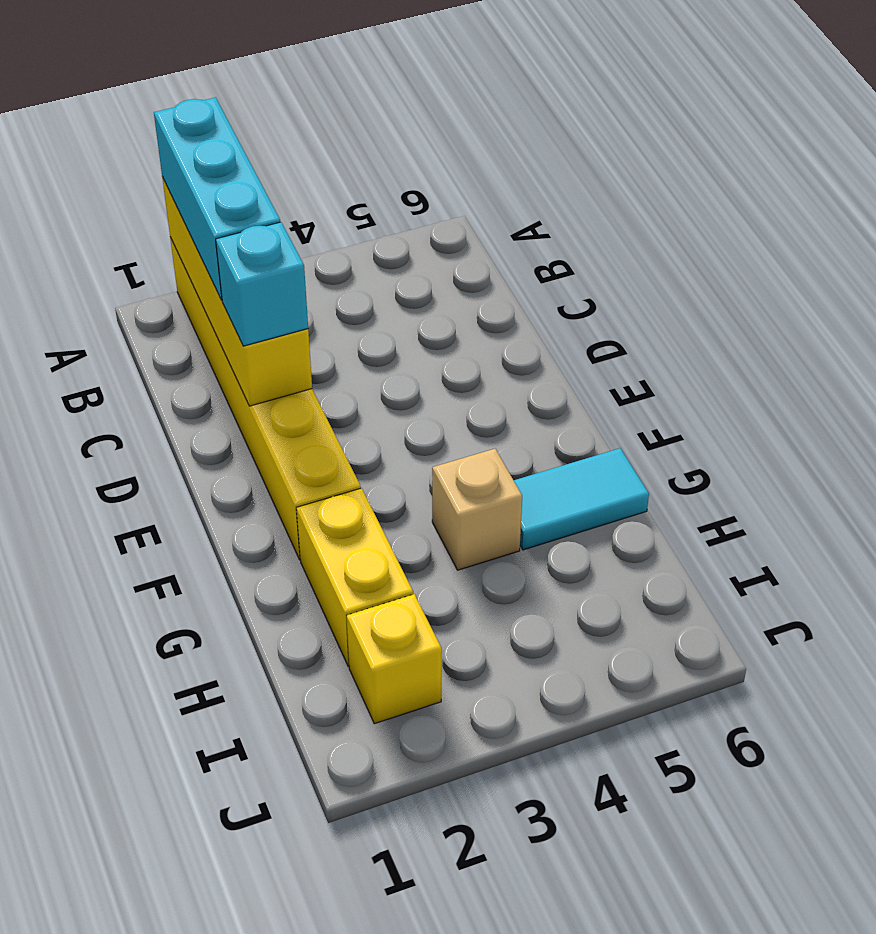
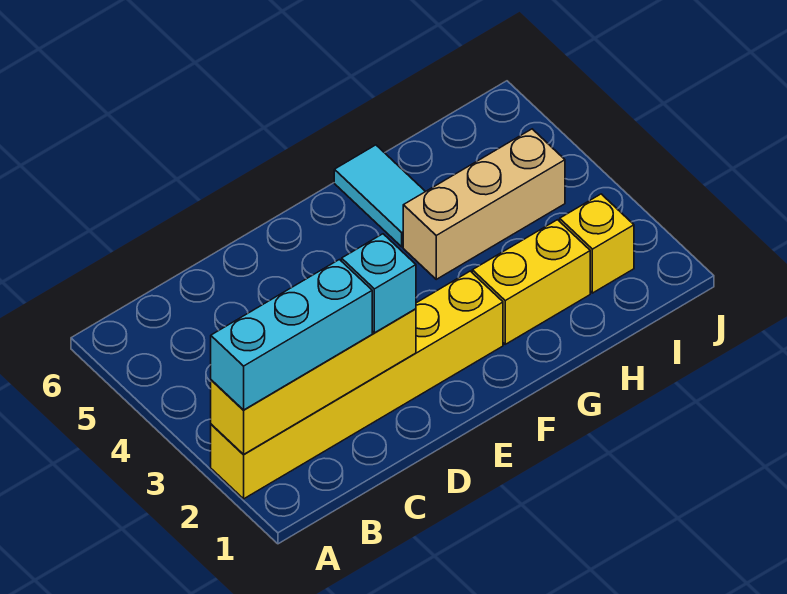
tan 1x1 brick [432,449,522,570] -> tan 1x3 brick [403,129,565,279]

